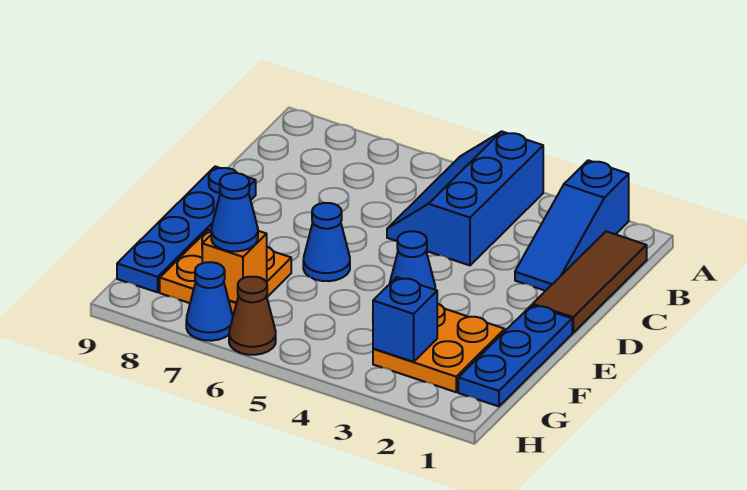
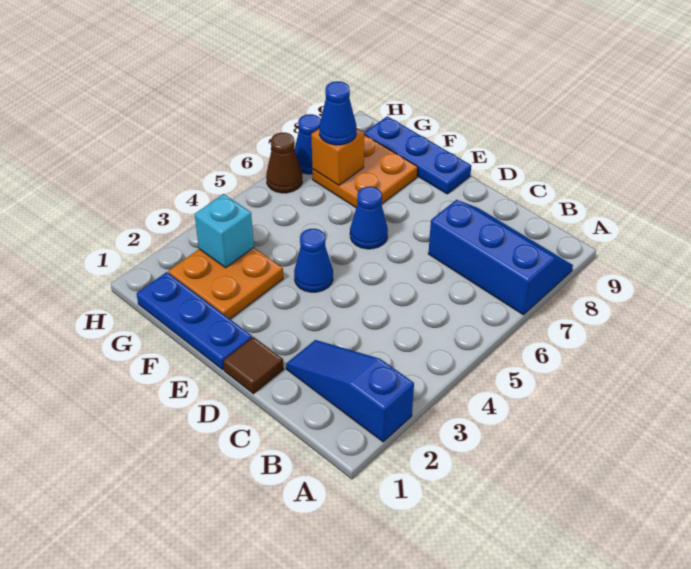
blue 2x3 slope [387,131,543,265] -> blue 2x3 slope moved to [428,200,573,315]
brown 1x3 tile [533,231,647,333] -> brown 1x1 tile [223,337,284,394]
blue 1x4 plate [117,166,256,292] -> blue 1x3 plate [364,116,471,194]
blue 1x1 brick [373,277,437,362] -> cyan 1x1 brick [195,194,254,268]

